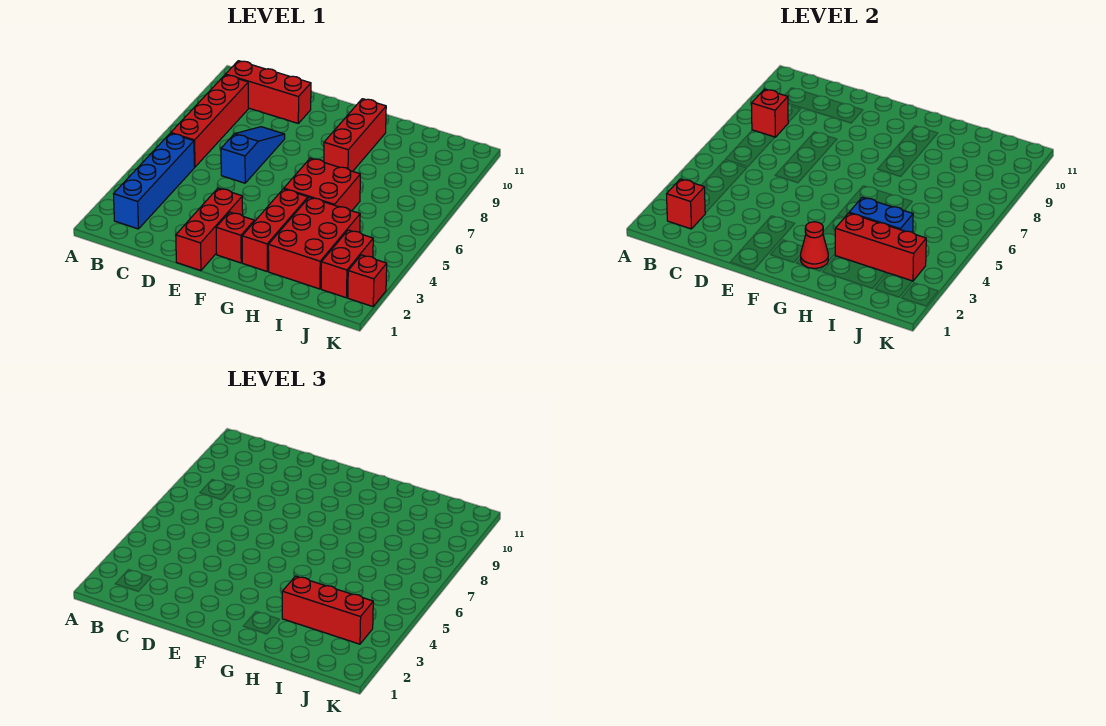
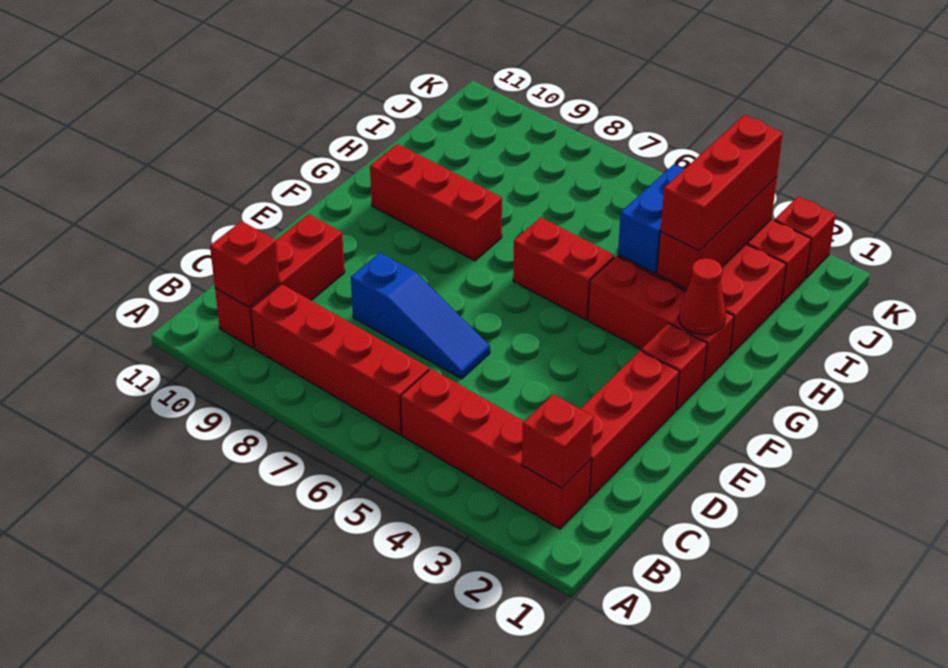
blue 1x4 brick [114,133,194,229] -> red 1x4 brick [401,369,591,529]
red 1x1 brick [751,89,788,137] -> red 1x1 brick moved to [210,221,280,307]
blue 1x3 slope [221,127,285,183] -> blue 1x3 slope turned to [351,253,490,379]
red 1x3 brick [176,188,243,271] -> red 1x3 brick turned to [580,351,679,498]
red 2x2 brick [284,158,360,211] -> red 1x2 brick [513,217,615,320]

